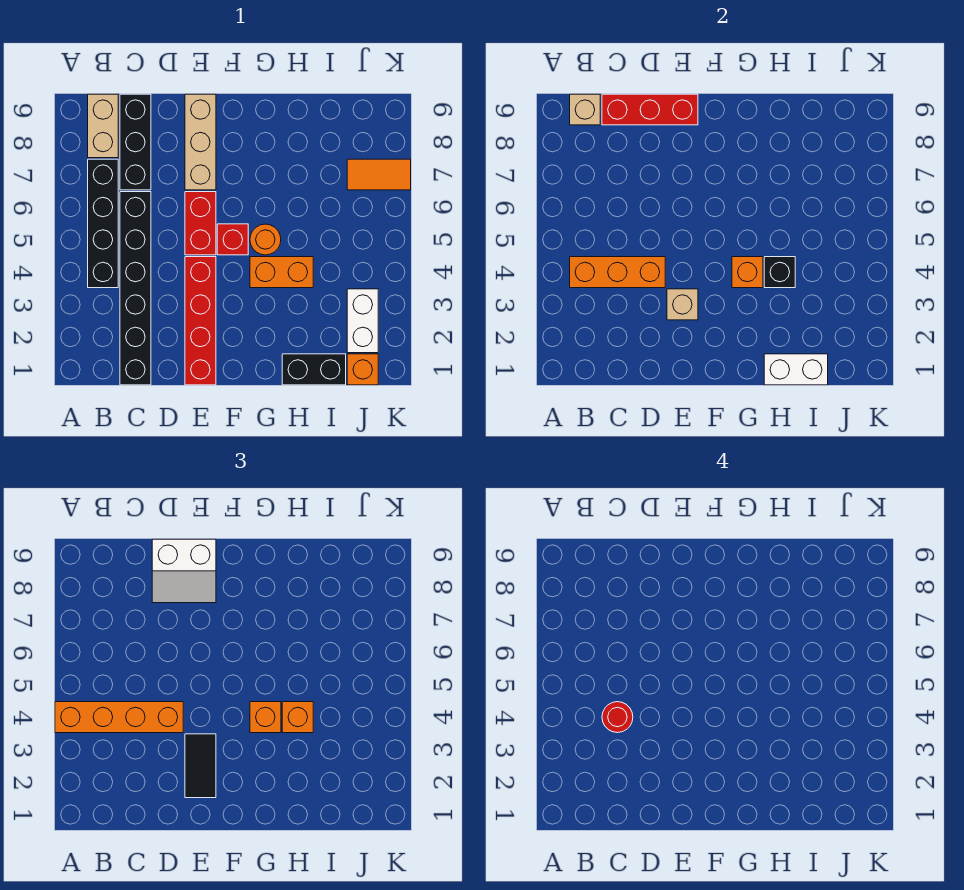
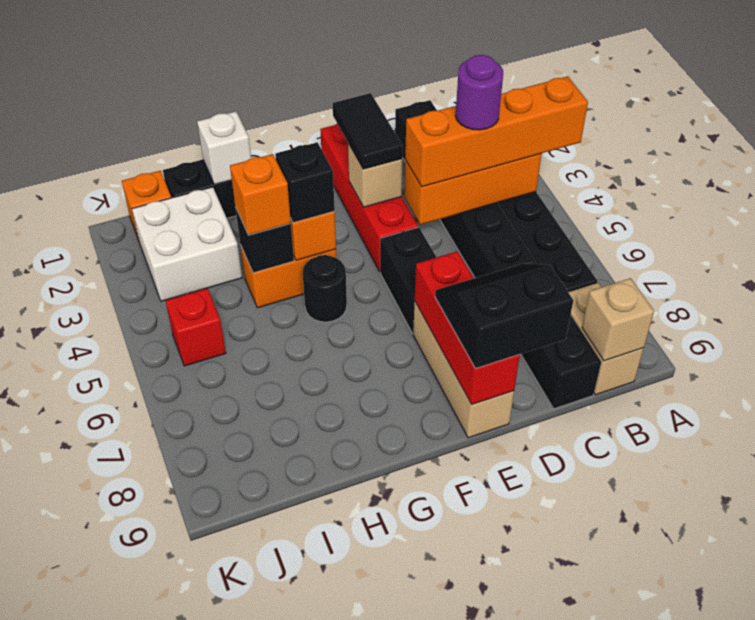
red 1x1 round brick [602,702,633,733] -> purple 1x1 round brick [455,55,503,130]
red 1x3 brick [602,94,698,125] -> red 1x3 brick turned to [415,251,520,404]
white 2x2 slope [152,539,216,603] -> black 2x2 slope [435,264,573,368]
red 1x2 brick [185,192,216,255] -> black 1x2 brick [380,227,436,334]
red 1x1 brick [217,224,248,255] -> red 1x1 brick moved to [165,288,226,366]
orange 1x1 brick [250,702,281,733] -> black 1x1 brick [275,142,335,223]
orange 1x1 round brick [250,224,281,255] -> black 1x1 round brick [303,255,347,322]
white 1x2 brick [764,354,828,385] -> white 1x1 brick [197,111,251,185]
white 1x2 brick [347,289,378,353] -> white 2x2 brick [132,187,242,301]
orange 1x2 tile [347,159,411,190] -> none

